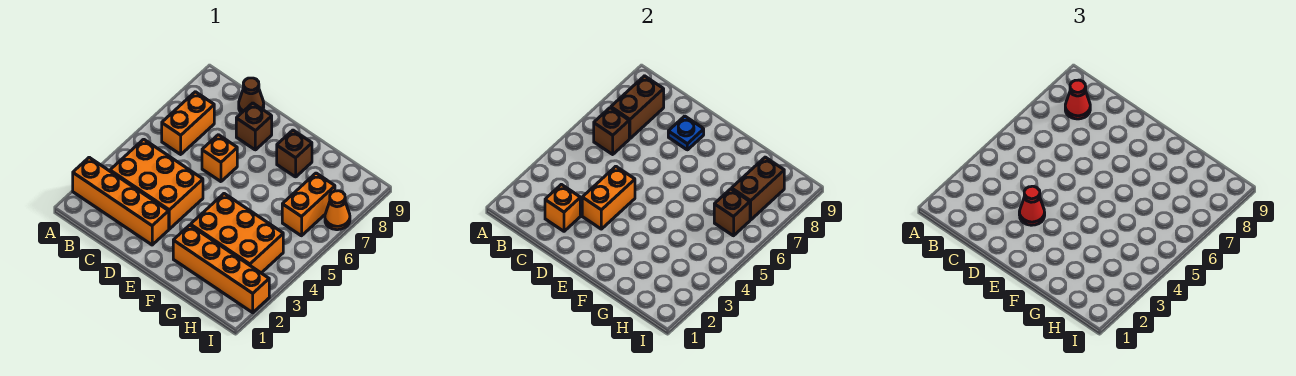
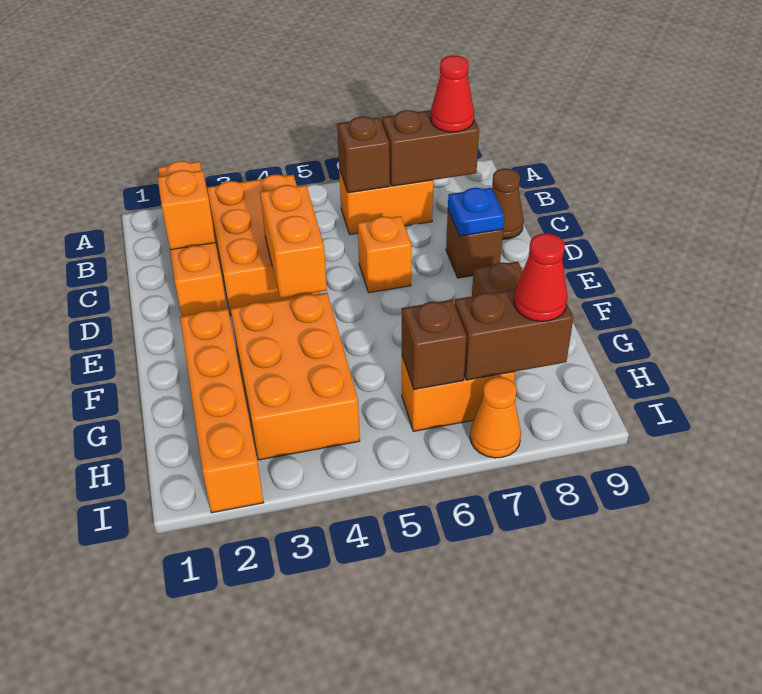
orange 1x2 brick [582,166,635,229] -> orange 1x2 brick turned to [260,185,327,298]
red 1x1 cone [1019,186,1045,225] -> red 1x1 cone moved to [514,233,567,321]

